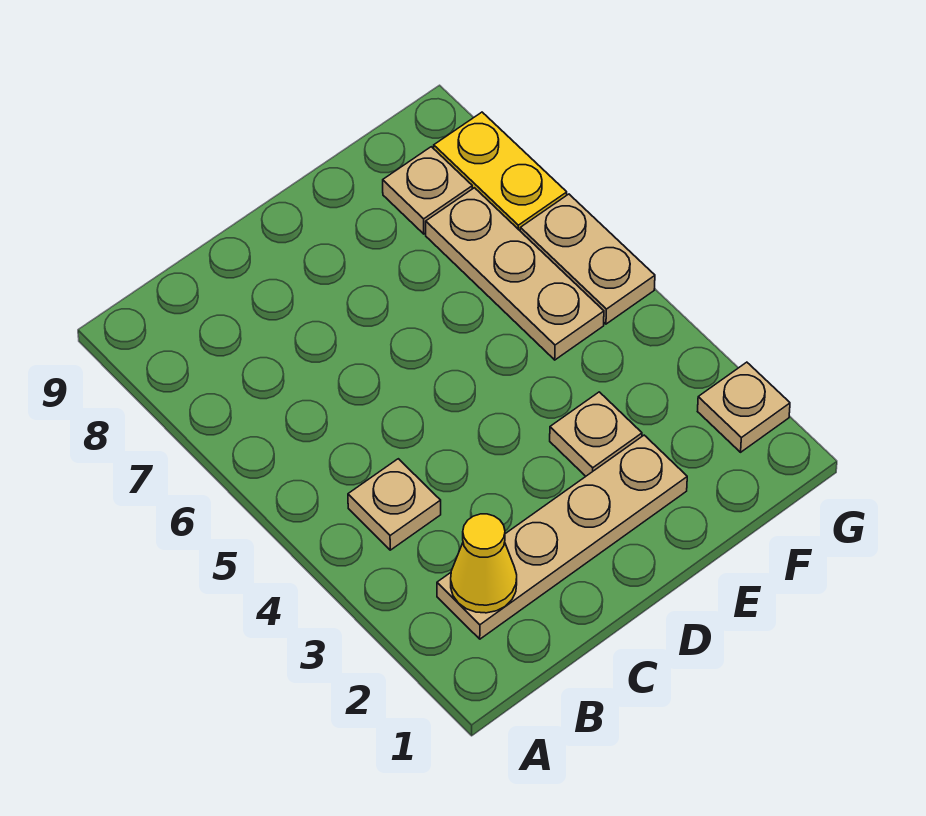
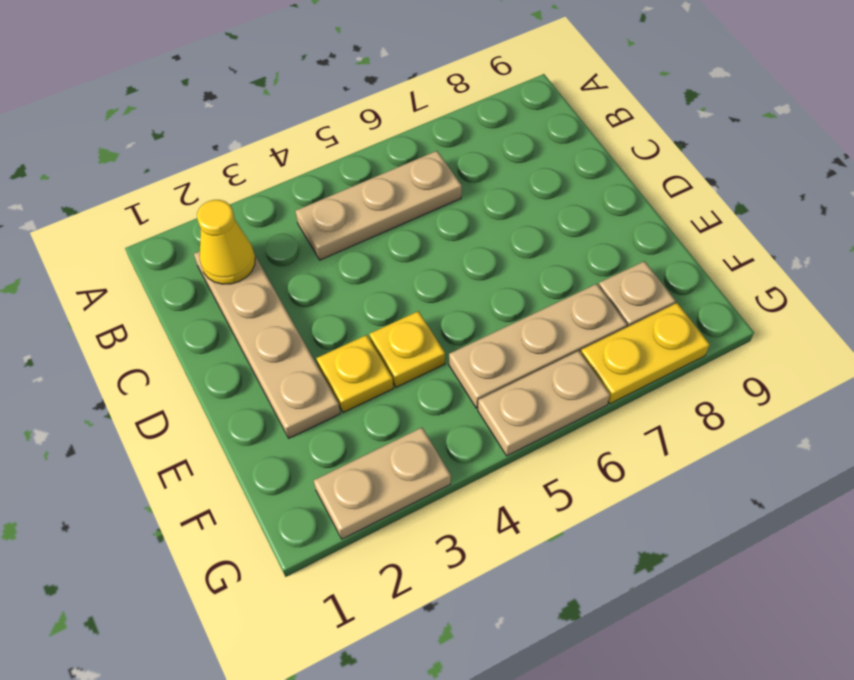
tan 1x1 plate [348,459,441,550] -> tan 1x3 plate [296,151,462,260]
tan 1x1 plate [550,392,642,476] -> yellow 1x1 plate [316,335,393,413]
none -> yellow 1x1 plate [369,311,445,387]
tan 1x1 plate [698,362,790,452] -> tan 1x2 plate [314,428,451,539]

